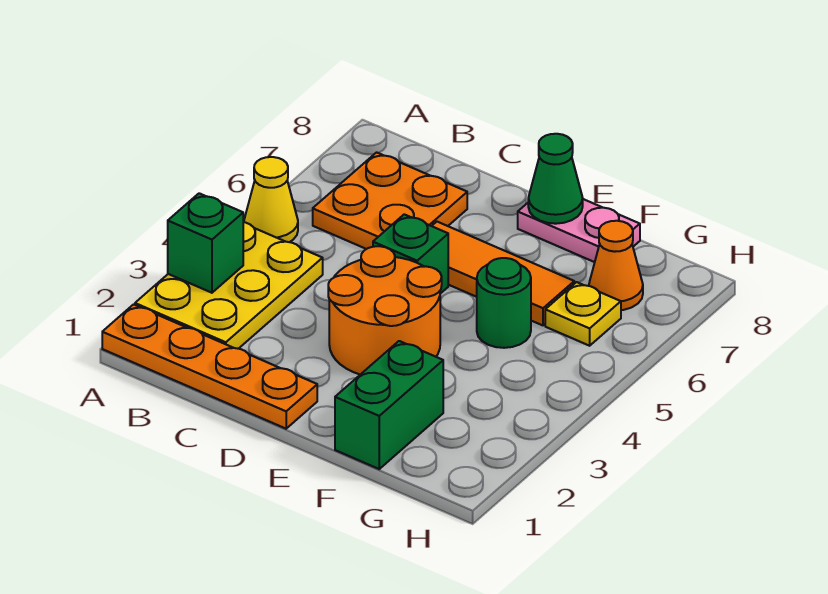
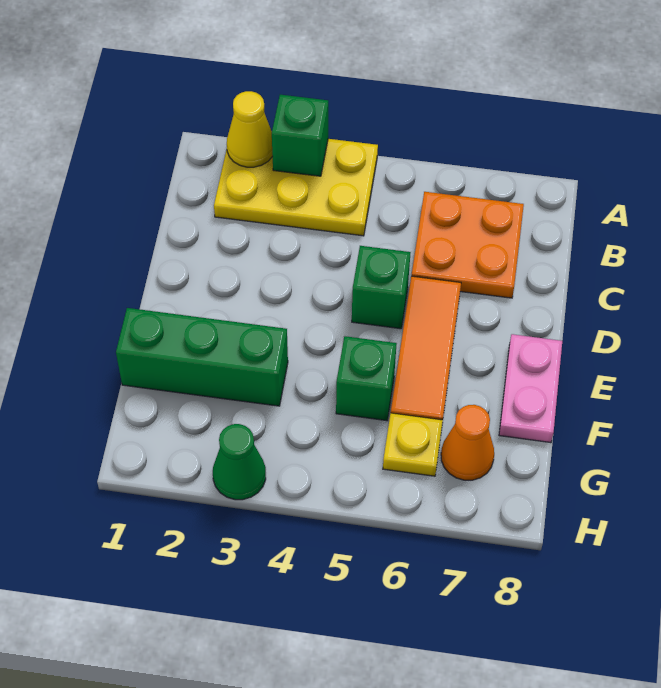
orange 1x4 plate [102,305,317,429] -> none
yellow 1x1 cone [244,157,298,242] -> yellow 1x1 cone moved to [227,91,273,167]
orange 2x2 round brick [328,246,442,375] -> none
green 1x1 cone [528,134,583,224] -> green 1x1 cone moved to [213,424,266,500]
green 1x2 brick [335,341,443,469] -> green 1x3 brick [116,308,288,406]
green 1x1 round brick [477,258,531,348] -> green 1x1 brick [336,336,397,421]

